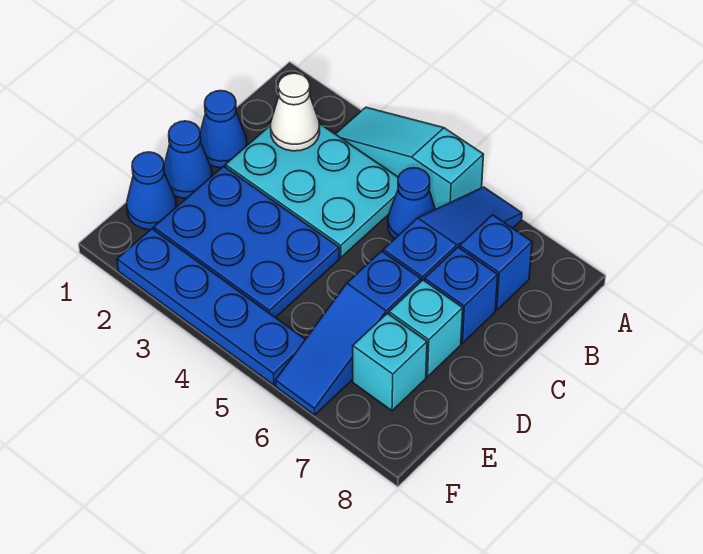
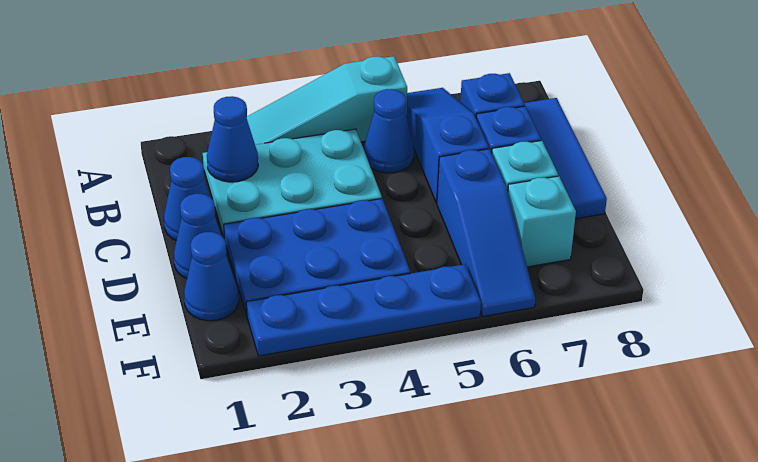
white 1x1 cone [270,73,320,151] -> blue 1x1 cone [207,96,258,182]
none -> blue 1x3 tile [524,98,607,219]

